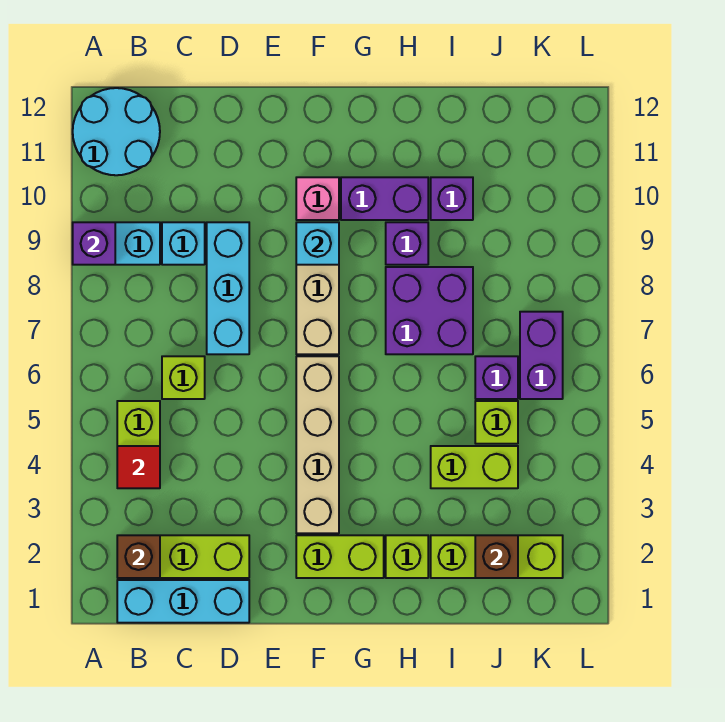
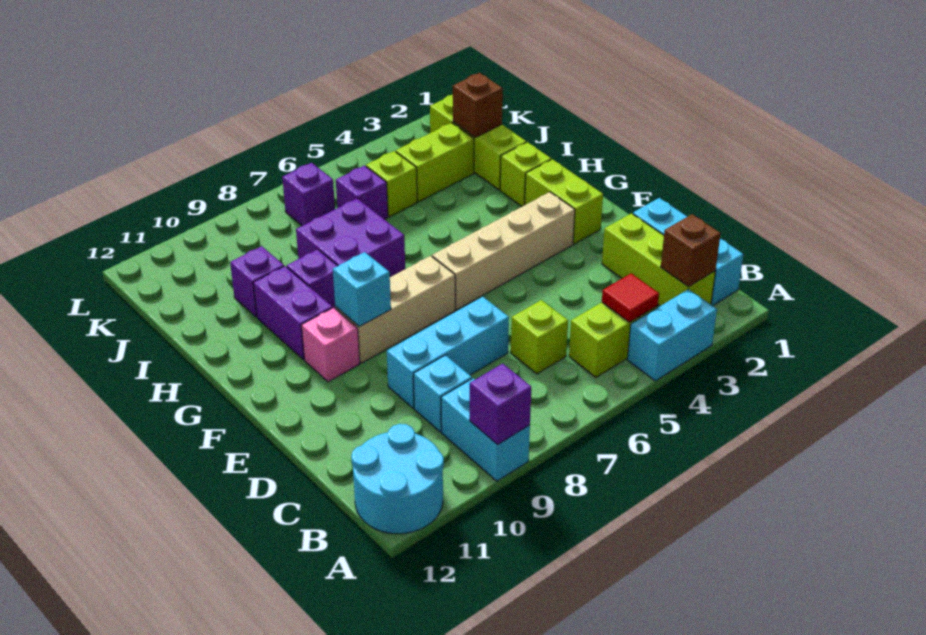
none -> cyan 1x2 brick [627,289,717,381]
lime 1x2 brick [431,446,518,488] -> lime 1x2 brick turned to [396,123,474,202]
purple 1x2 brick [520,312,563,399] -> purple 1x1 brick [282,163,335,226]

